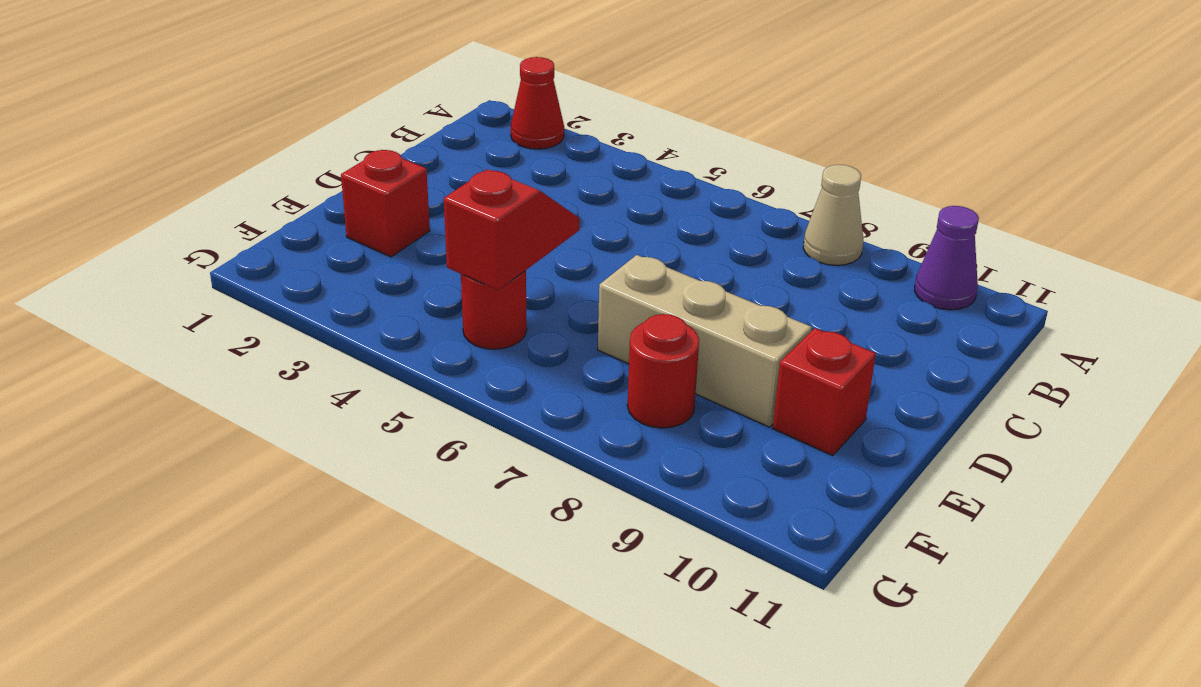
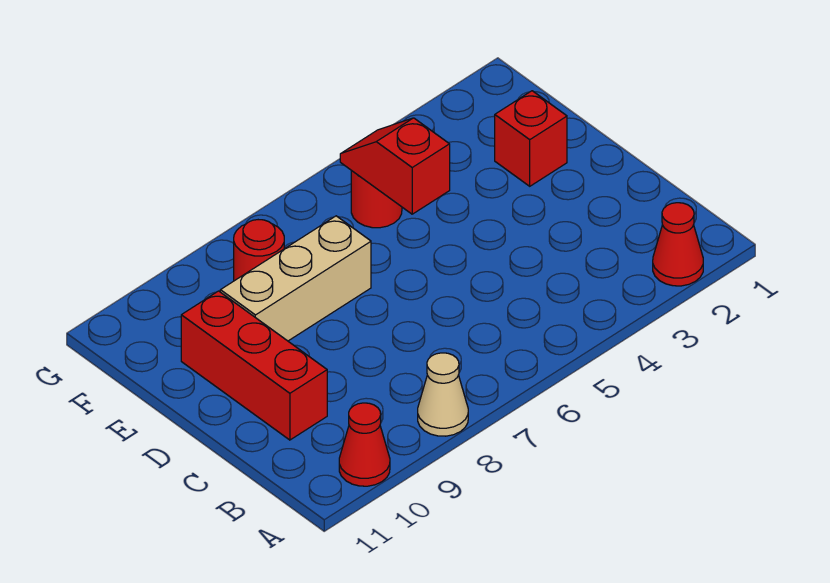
purple 1x1 cone [915,206,979,310] -> red 1x1 cone [339,403,390,486]
red 1x2 slope [444,169,579,290] -> red 1x2 slope turned to [340,118,450,214]
red 1x1 brick [773,328,876,456] -> red 1x3 brick [181,291,327,440]

